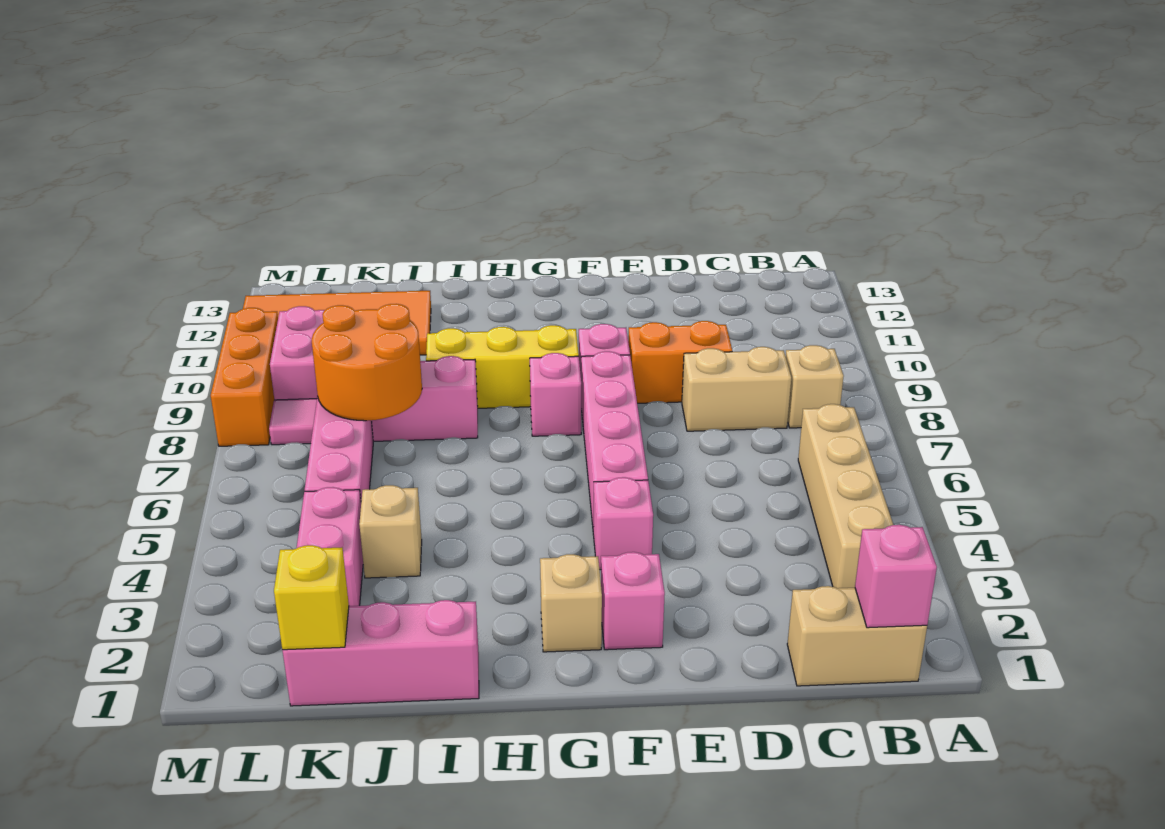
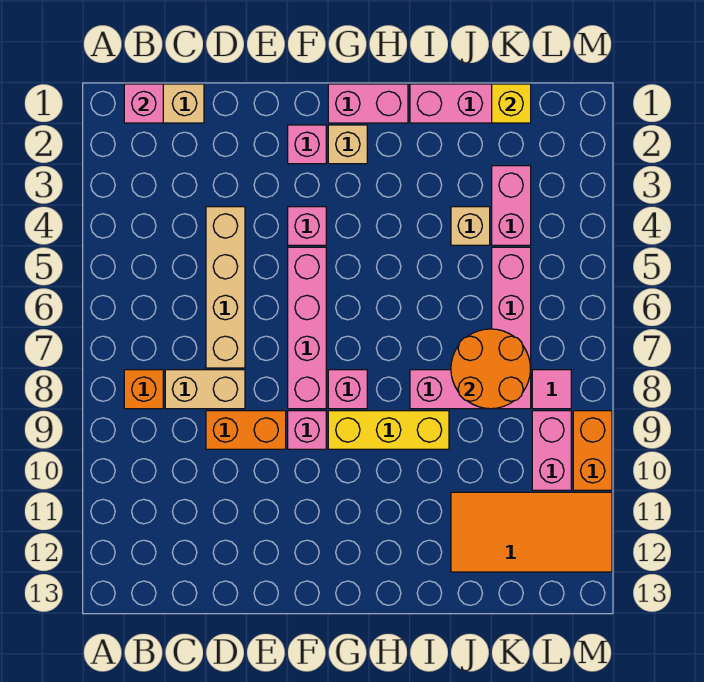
tan 1x4 brick [798,404,893,588] -> tan 1x4 brick moved to [206,207,245,368]
tan 1x1 brick [786,345,844,428] -> orange 1x1 brick [124,370,163,409]
none -> pink 1x2 brick [328,84,408,123]
orange 1x3 brick [211,308,278,446] -> orange 1x2 brick [573,411,612,490]

